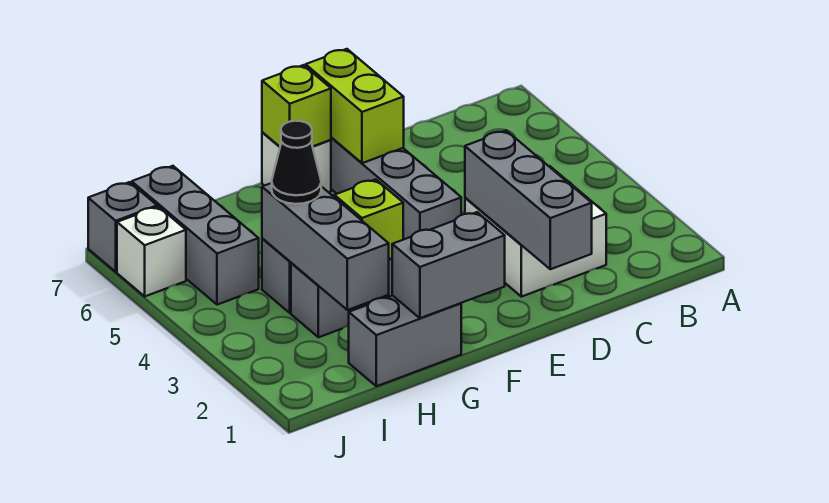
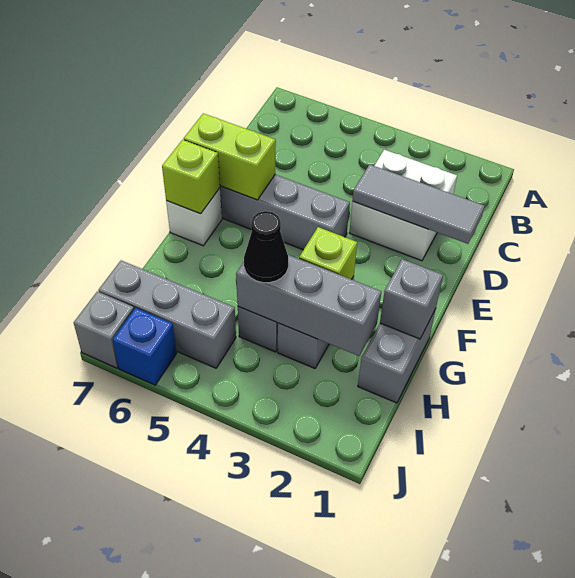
grey 1x3 brick [465,131,592,269] -> grey 1x3 tile [352,164,484,244]
grey 1x2 brick [392,212,505,318] -> grey 1x1 brick [380,259,443,339]
white 1x1 brick [117,207,186,296] -> blue 1x1 brick [113,308,177,385]

